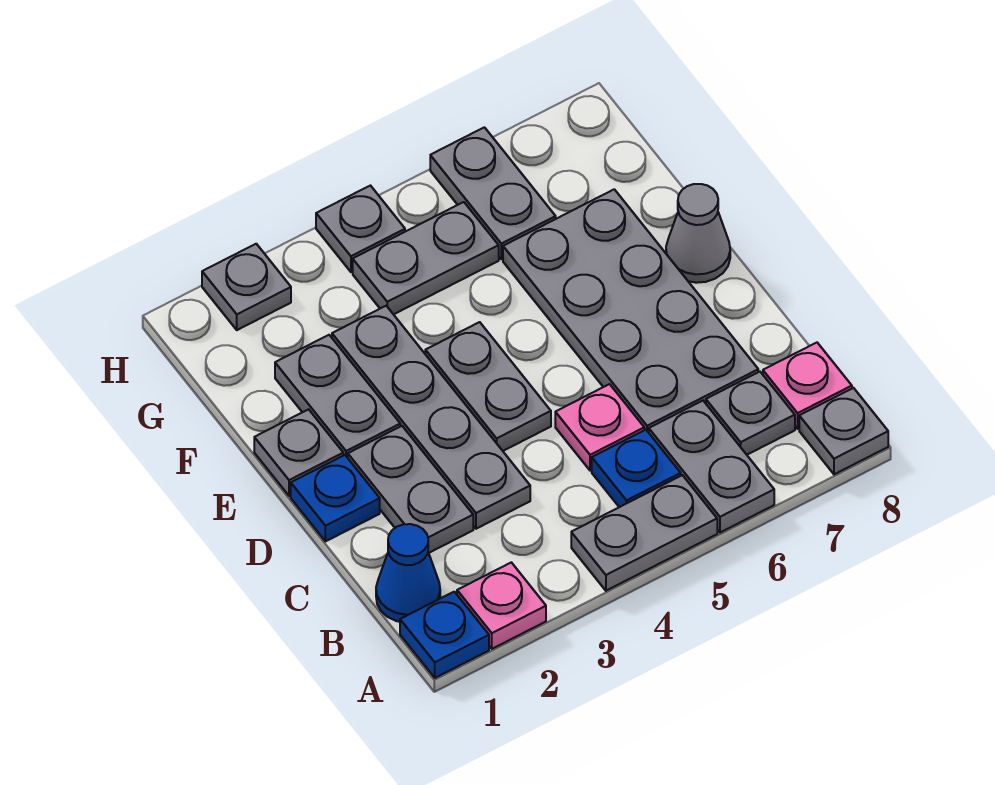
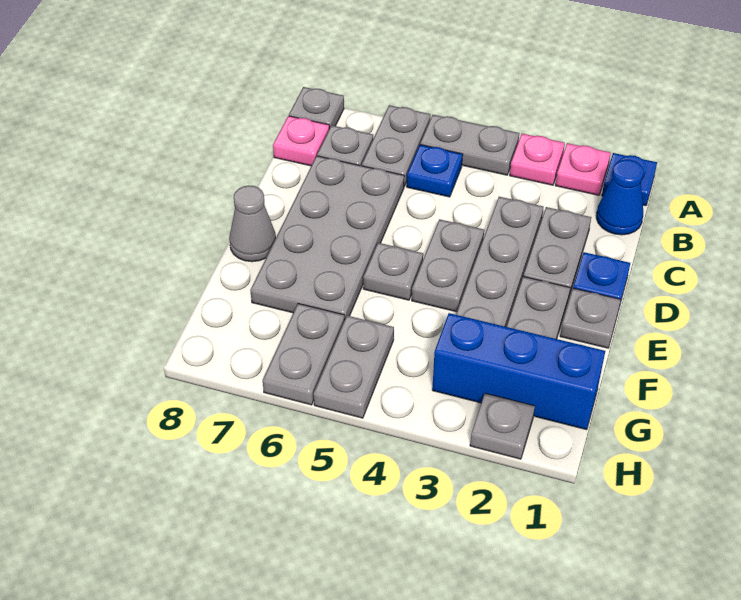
pink 1x1 plate [555,384,644,471] -> pink 1x1 plate moved to [510,134,565,185]
none -> blue 1x3 brick [432,313,605,430]
grey 1x2 plate [353,202,499,314] -> grey 1x2 plate turned to [314,316,394,418]
grey 1x1 plate [316,186,405,272] -> grey 1x1 plate moved to [363,243,423,300]

